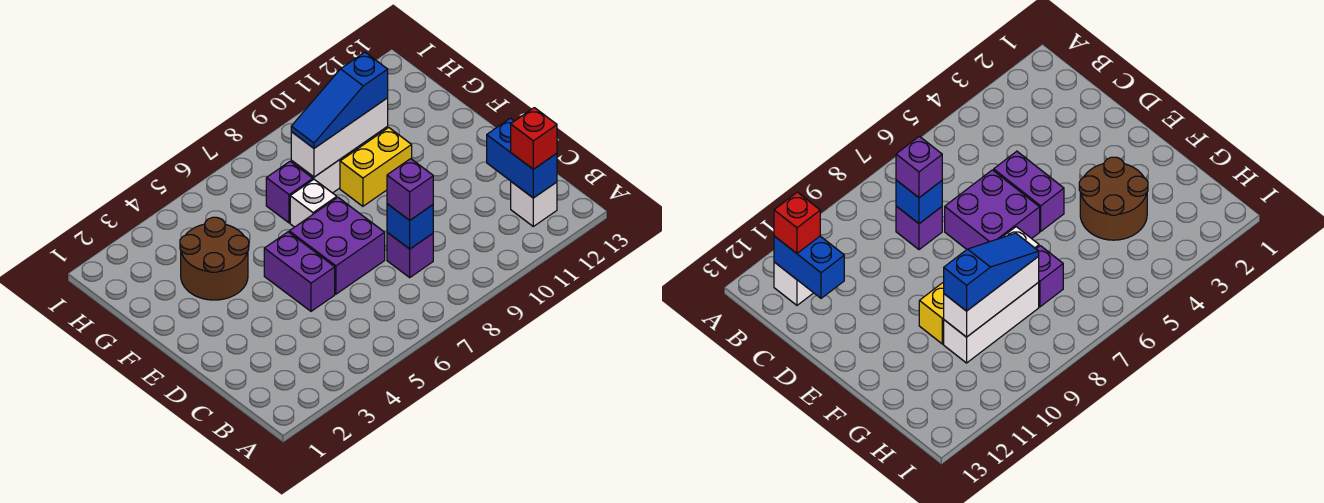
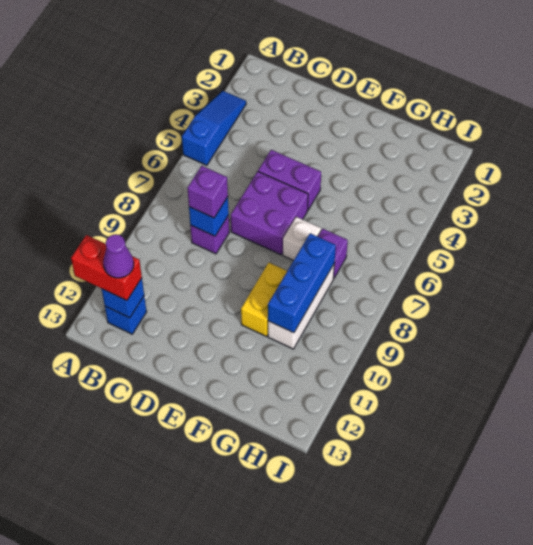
white 1x1 brick [511,182,557,226] -> blue 1x1 brick [105,296,147,334]
blue 1x2 brick [487,118,557,198] -> blue 1x1 brick [102,278,144,318]
red 1x1 brick [511,108,557,169] -> red 1x2 brick [71,235,142,300]
none -> purple 1x1 cone [103,234,134,278]
brown 2x2 round brick [180,217,249,300] -> none
white 1x3 brick [291,98,388,177] -> blue 1x3 brick [268,233,336,333]
blue 1x3 slope [291,52,388,148] -> blue 1x3 slope moved to [182,91,246,165]

